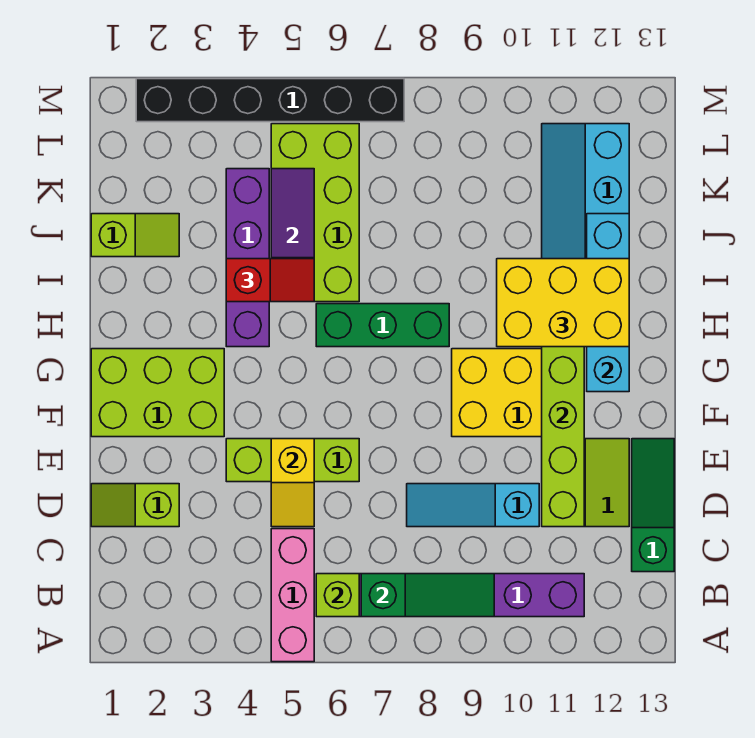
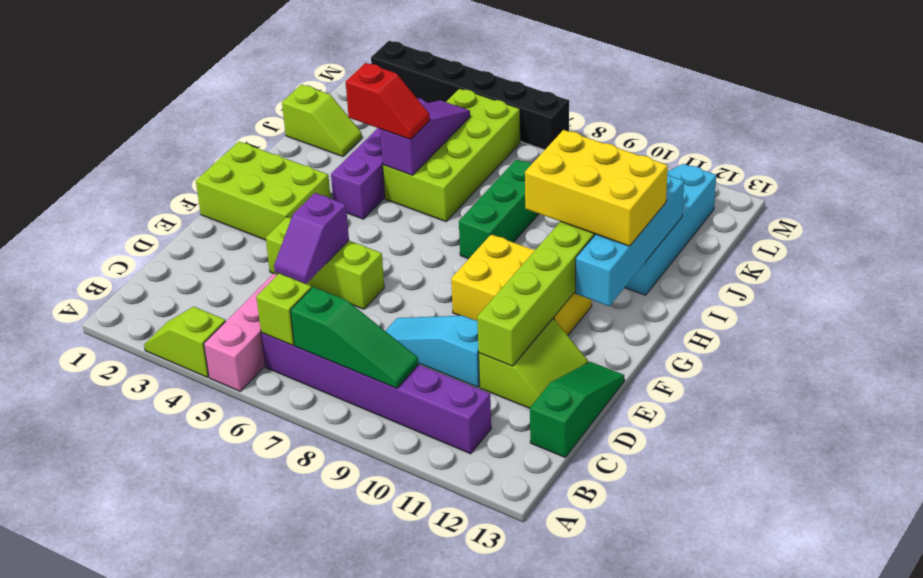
lime 1x2 slope [91,484,179,527] -> lime 1x2 slope moved to [144,307,226,377]
yellow 1x2 slope [271,439,314,527] -> purple 1x2 slope [274,193,349,284]
green 1x3 brick [316,304,449,347] -> green 1x3 brick turned to [459,159,538,259]

